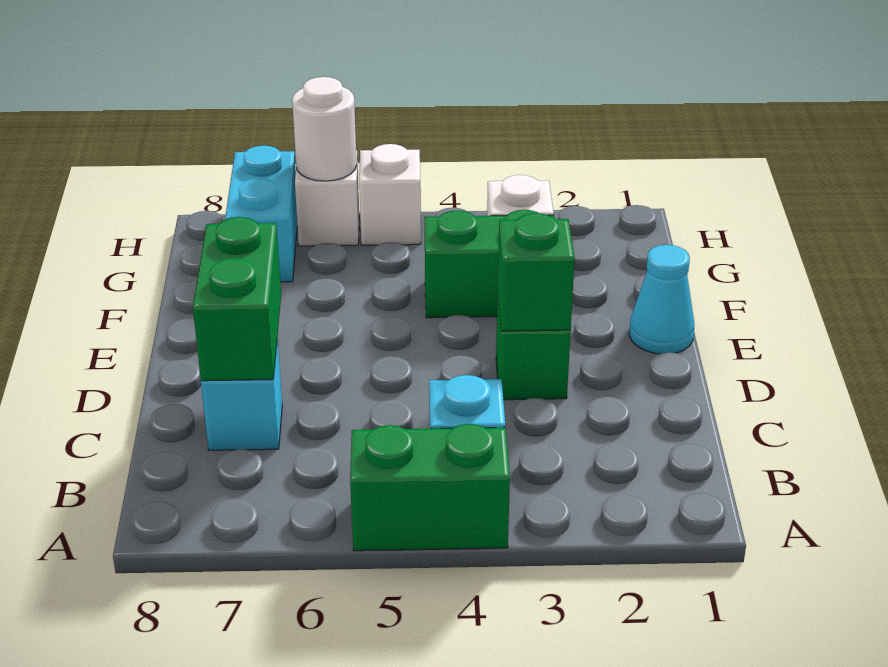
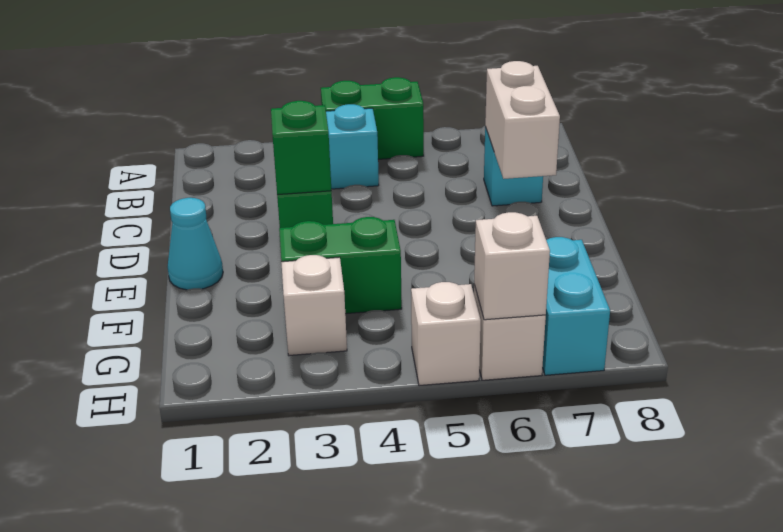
green 1x2 brick [193,217,281,381] -> white 1x2 brick [485,61,560,179]
white 1x1 round brick [292,77,357,181] -> white 1x1 brick [474,212,550,320]

